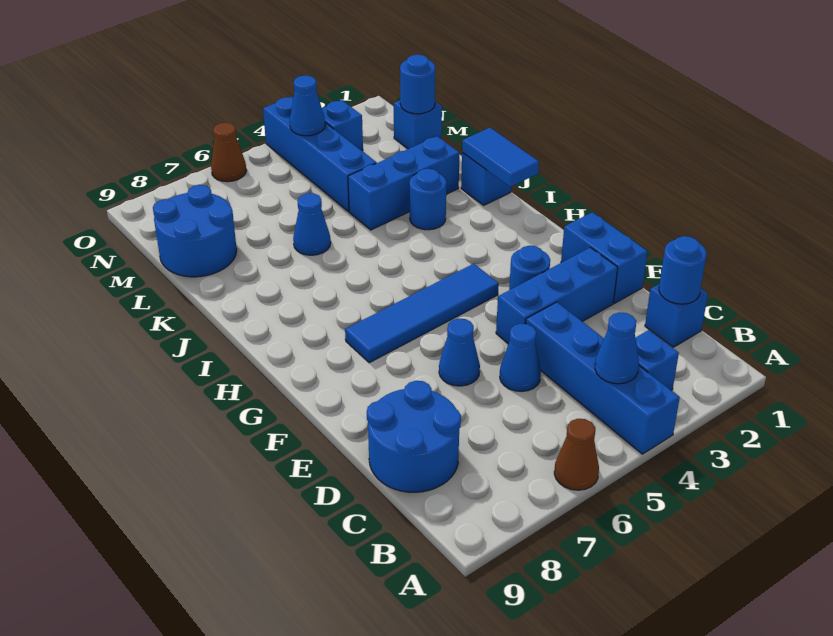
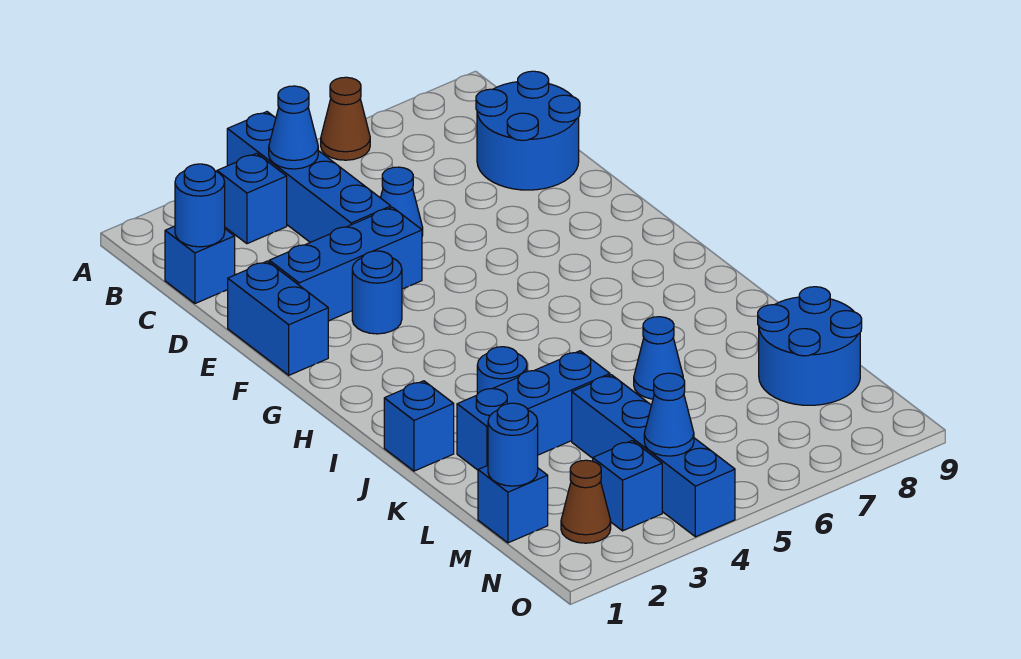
blue 1x1 cone [439,318,480,386] -> none
blue 1x4 tile [345,264,499,363] -> none
blue 1x2 tile [462,128,539,187] -> none
brown 1x1 cone [211,123,246,182] -> brown 1x1 cone moved to [561,460,611,543]

